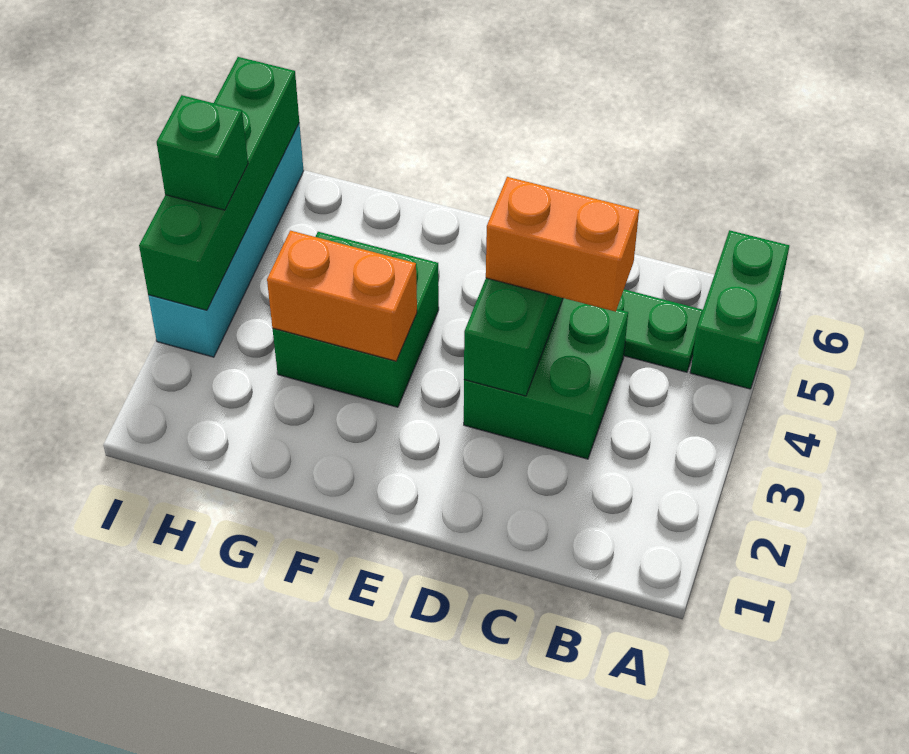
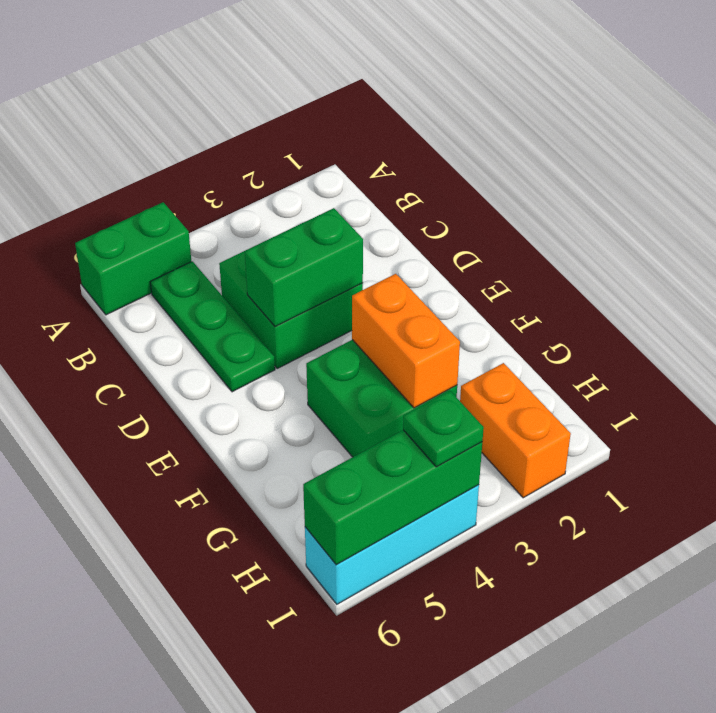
orange 1x2 brick [486,177,639,312] -> orange 1x2 brick moved to [460,363,571,498]
cyan 1x4 brick [148,123,304,357] -> cyan 1x3 brick [305,485,479,604]
green 1x4 brick [139,57,299,310] -> green 1x3 brick [303,430,482,565]
green 1x1 brick [157,95,248,210] -> green 1x1 plate [403,390,484,467]

